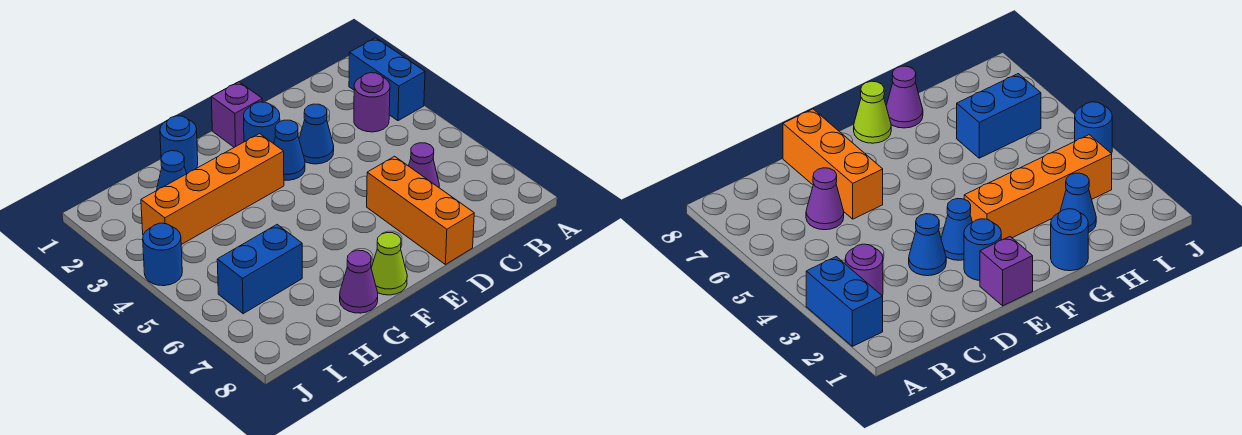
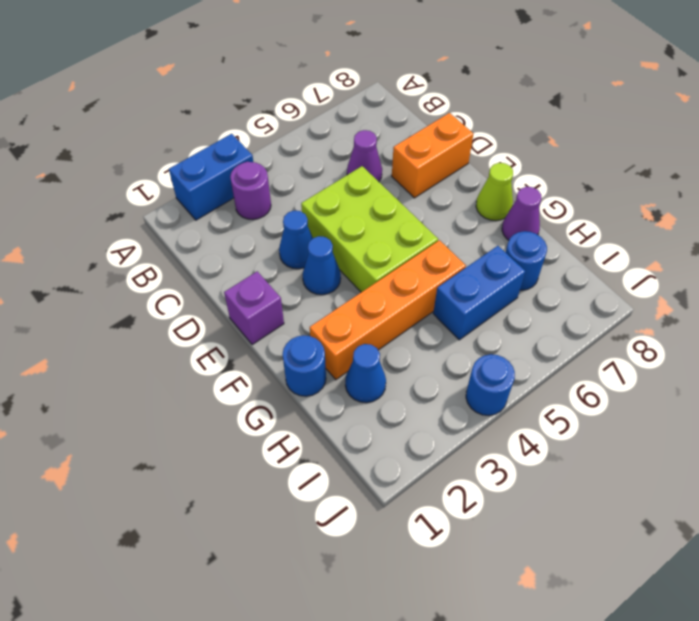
none -> lime 2x3 brick [301,166,438,292]
orange 1x3 brick [367,156,474,264] -> orange 1x2 brick [392,113,473,198]
blue 1x1 round brick [244,102,280,144] -> blue 1x1 round brick moved to [505,231,547,290]
orange 1x4 brick [141,134,284,245] -> orange 1x4 brick turned to [310,240,466,380]
blue 1x2 brick [217,225,302,314] -> blue 1x2 brick turned to [433,246,525,340]

